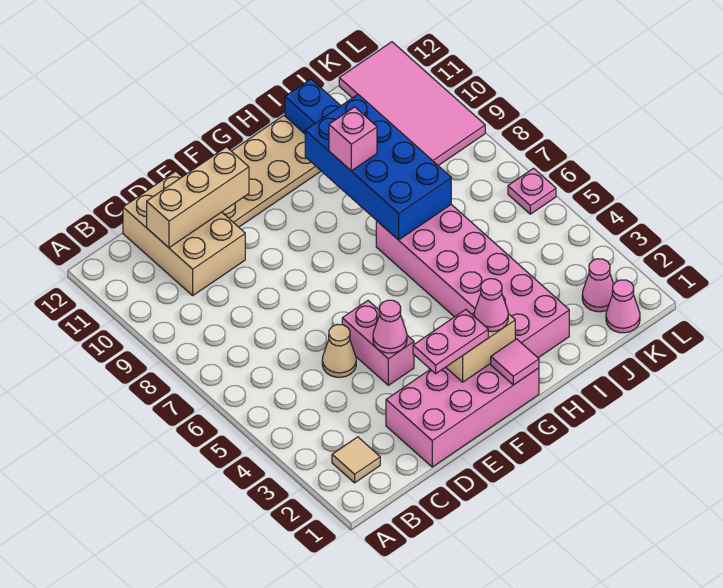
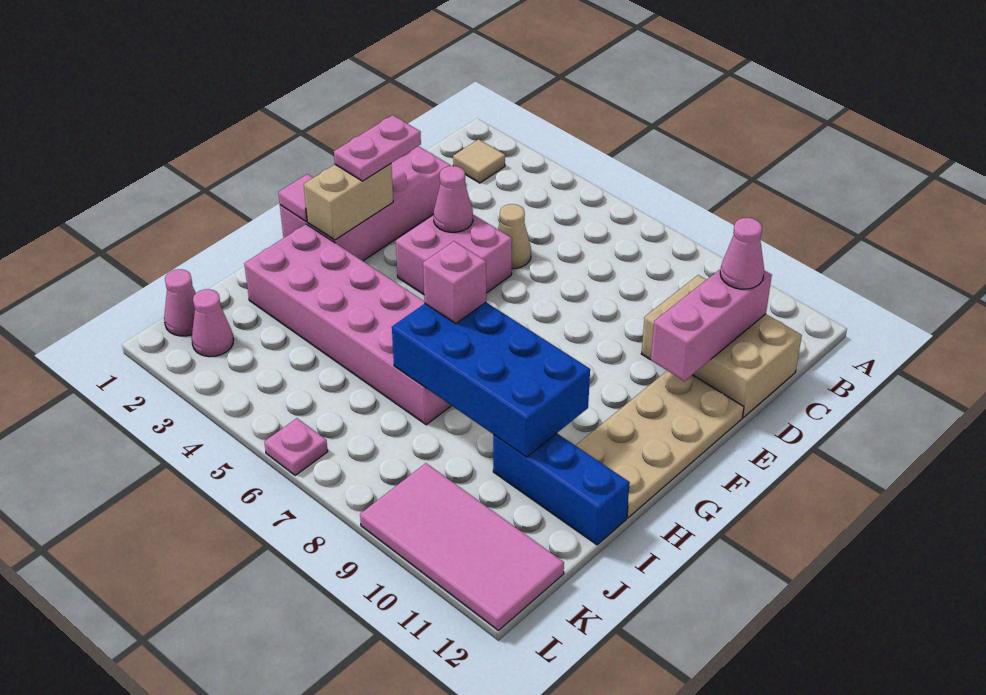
tan 1x3 brick [147,147,249,248] -> pink 1x3 brick [651,269,772,381]
pink 1x2 brick [342,301,414,385] -> pink 2x2 brick [396,215,512,294]
pink 1x1 cone [474,279,508,332] -> pink 1x1 cone moved to [720,218,764,289]
pink 1x1 brick [329,107,377,171] -> pink 1x1 brick moved to [423,241,486,324]

